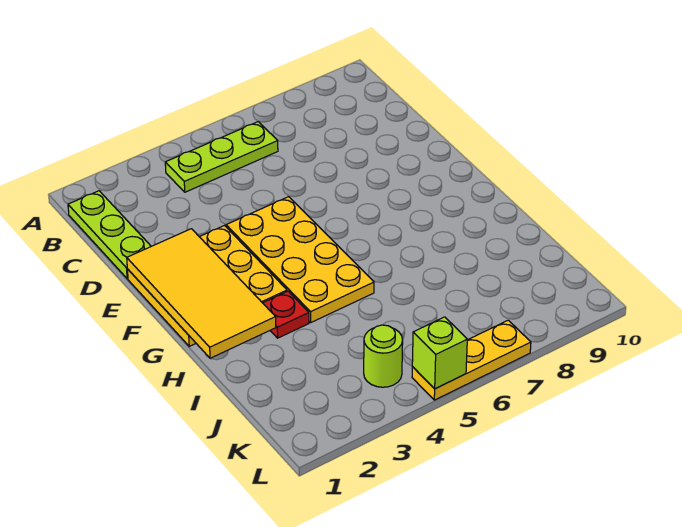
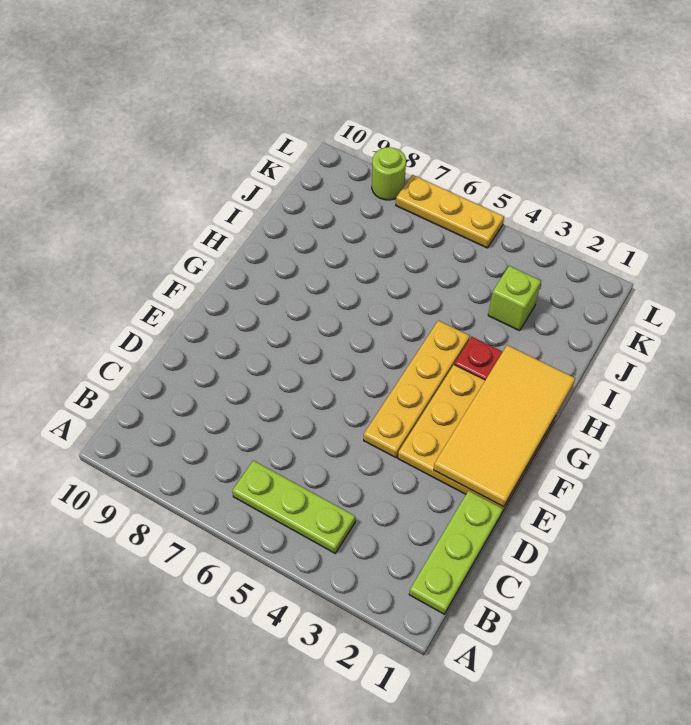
yellow 2x4 plate [226,197,374,322] -> yellow 1x4 plate [364,320,470,458]
lime 1x1 round brick [364,325,403,387] -> lime 1x1 round brick moved to [372,147,406,200]
lime 1x1 brick [412,317,467,389] -> lime 1x1 brick moved to [488,266,541,331]

